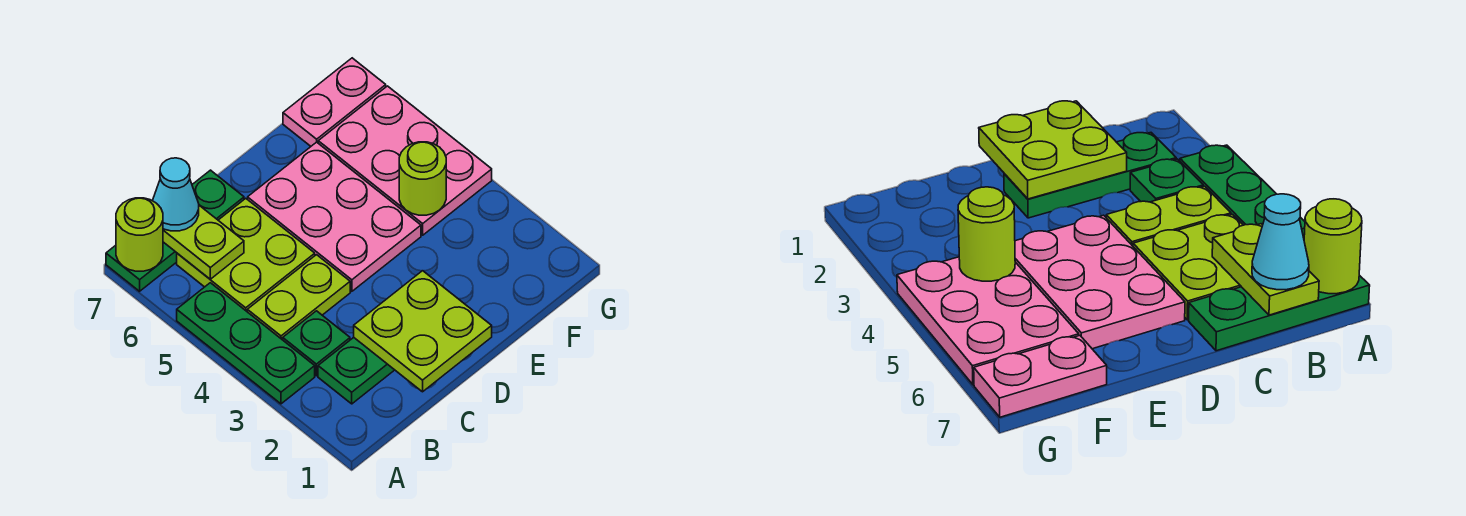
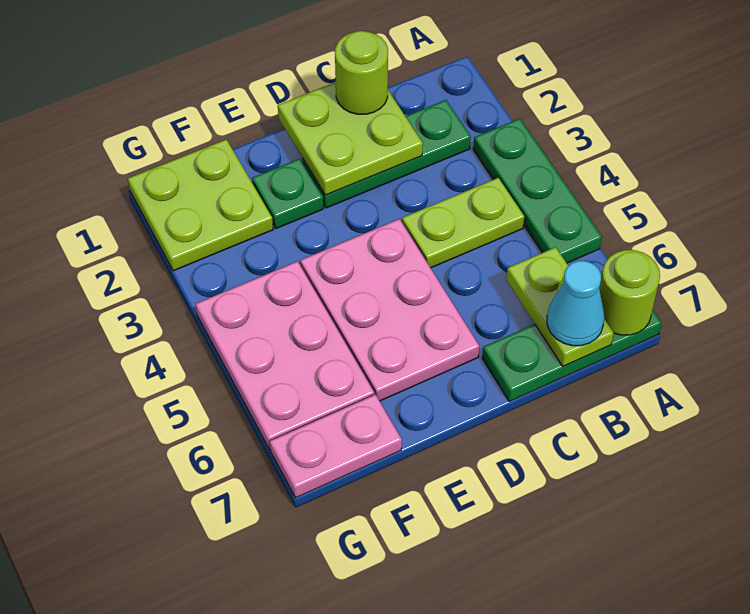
green 1x1 plate [283,311,350,376] -> green 1x1 plate moved to [252,159,323,228]
lime 2x2 plate [177,198,315,311] -> lime 2x2 plate moved to [128,139,273,271]
lime 1x1 round brick [399,142,446,215] -> lime 1x1 round brick moved to [335,31,388,114]

